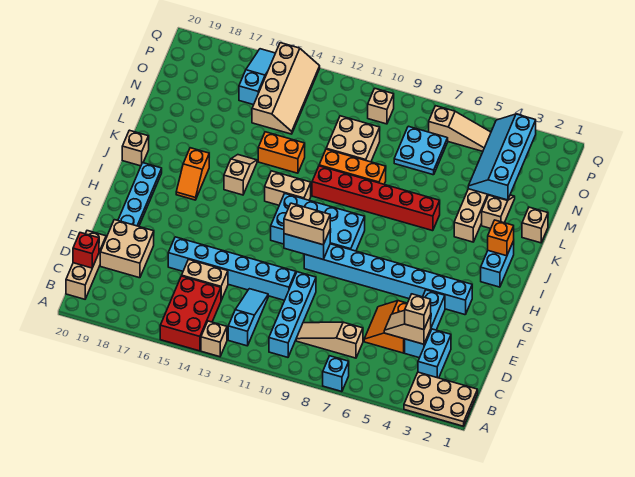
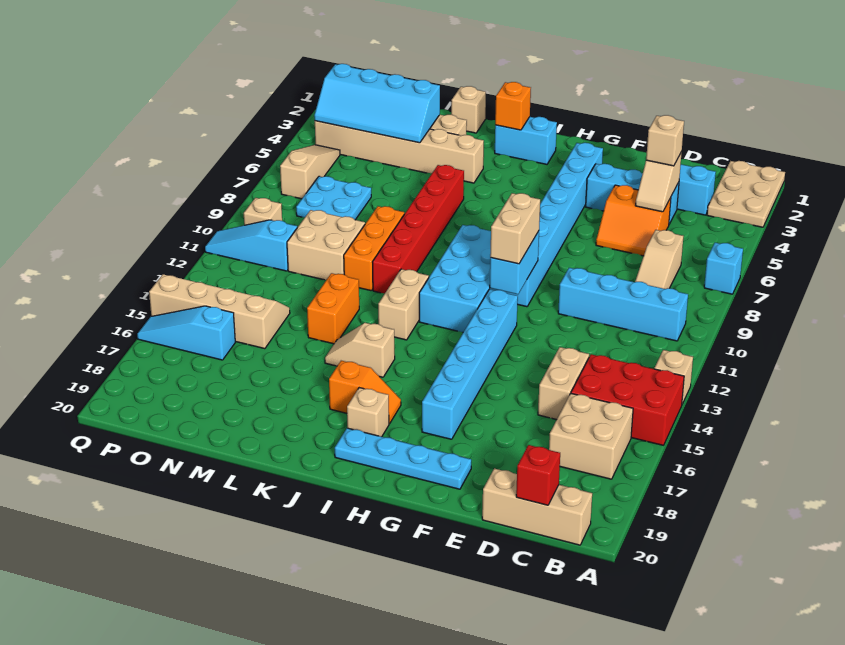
cyan 1x3 slope [228,289,268,346] -> cyan 1x3 slope moved to [205,220,297,271]
tan 2x2 brick [100,220,154,278] -> tan 2x2 brick moved to [549,394,633,479]
cyan 1x6 brick [168,237,296,300] -> cyan 1x6 brick moved to [422,289,518,439]
tan 1x1 brick [122,130,149,166] -> tan 1x1 brick moved to [347,388,389,437]

